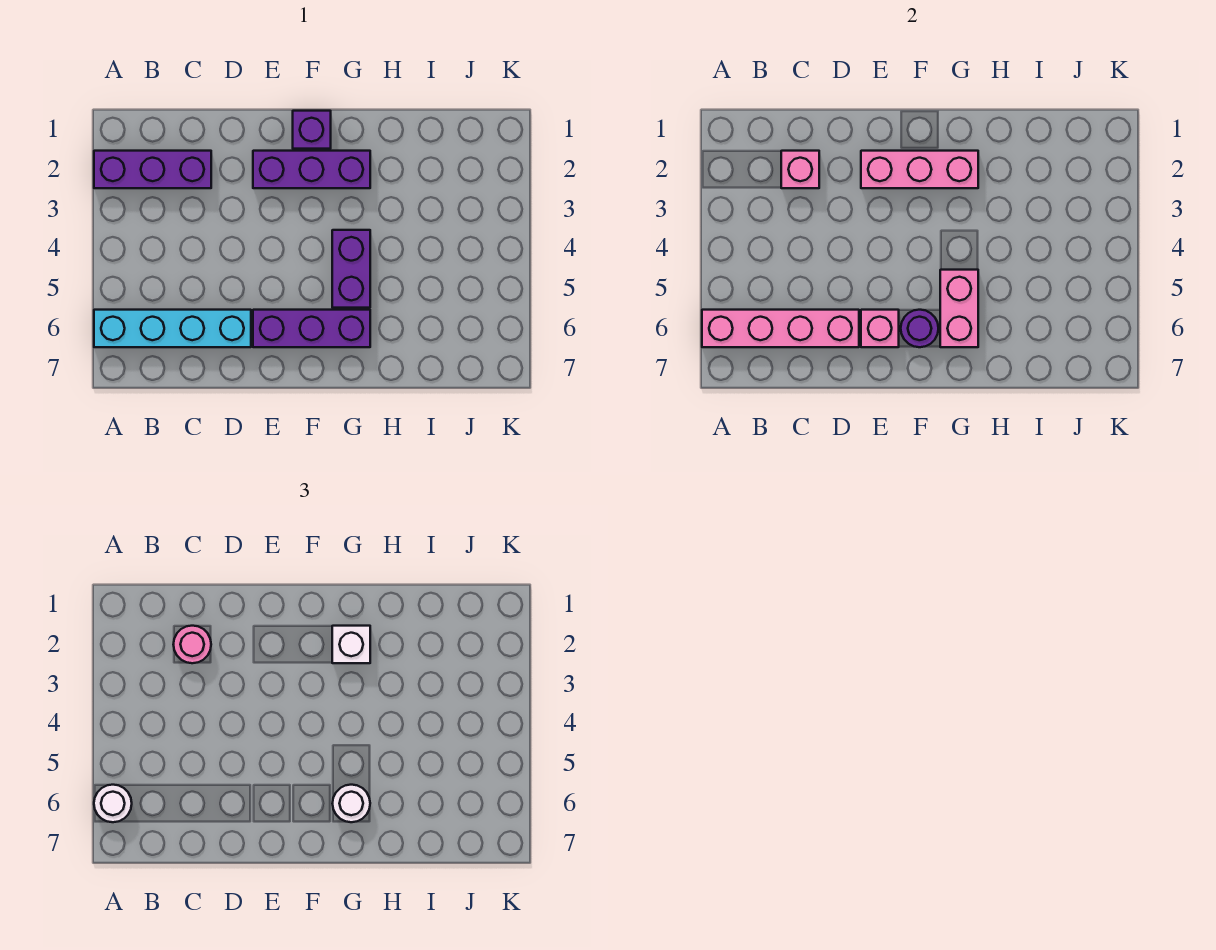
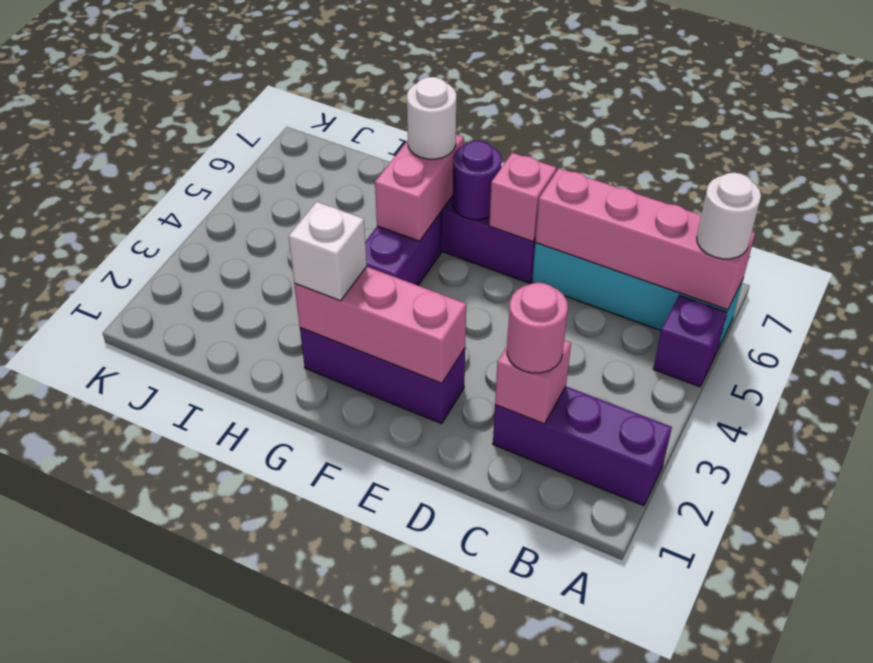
purple 1x1 brick [293,111,331,149] -> purple 1x1 brick moved to [653,295,727,387]

